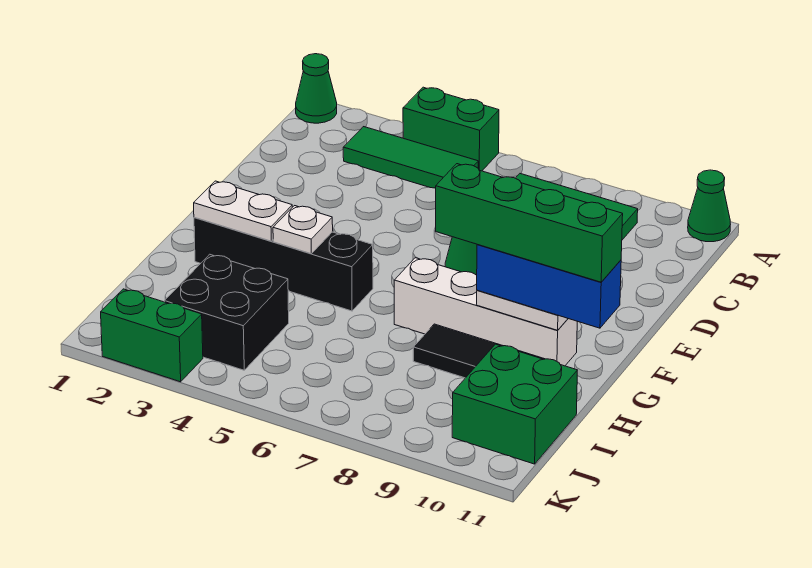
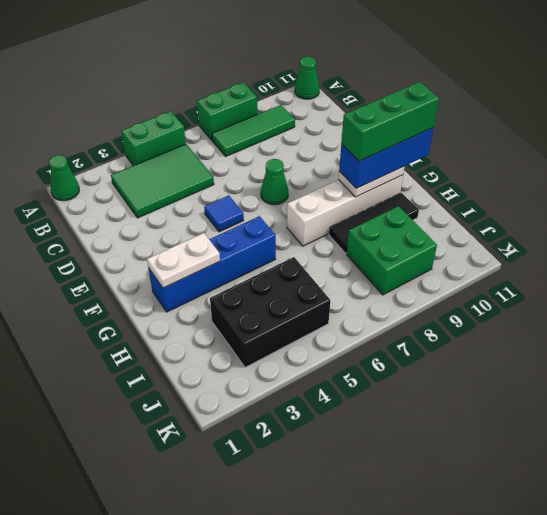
green 1x3 tile [343,127,478,188] -> green 2x3 tile [111,144,214,218]
none -> blue 1x1 tile [204,195,244,232]
black 1x4 brick [194,217,373,311] -> blue 1x4 brick [149,216,276,312]
white 1x1 plate [273,206,333,253] -> none
green 1x4 brick [436,164,623,282] -> green 1x3 brick [341,82,439,161]
black 2x2 brick [164,254,289,370] -> black 2x3 brick [210,257,330,368]
green 2x2 brick [452,344,577,464] -> green 2x2 brick moved to [347,206,437,295]
green 1x2 brick [101,289,203,382] -> green 1x2 brick moved to [197,82,257,140]

